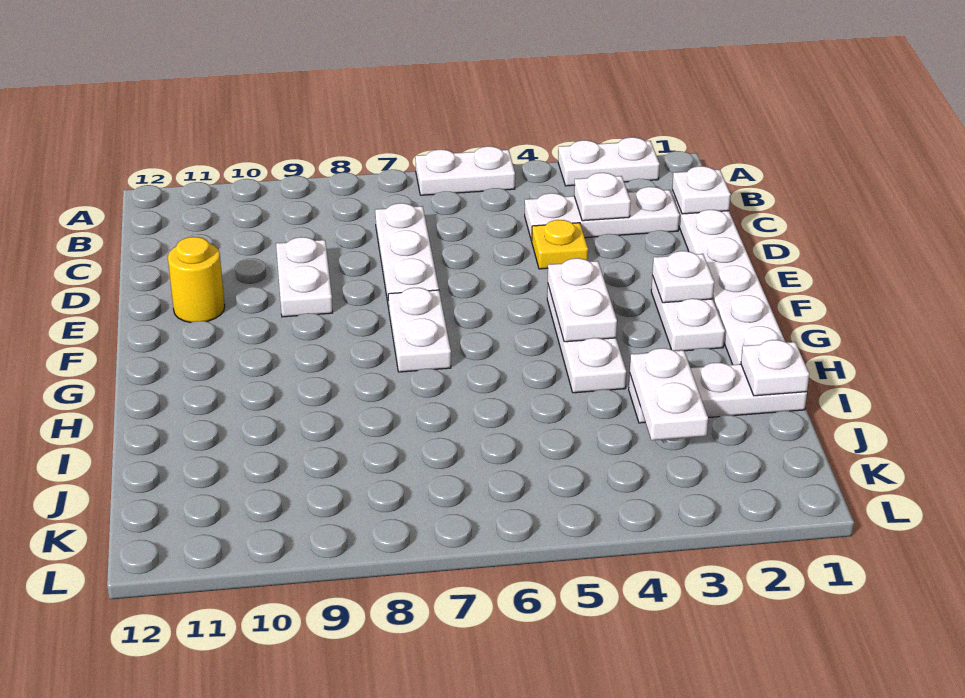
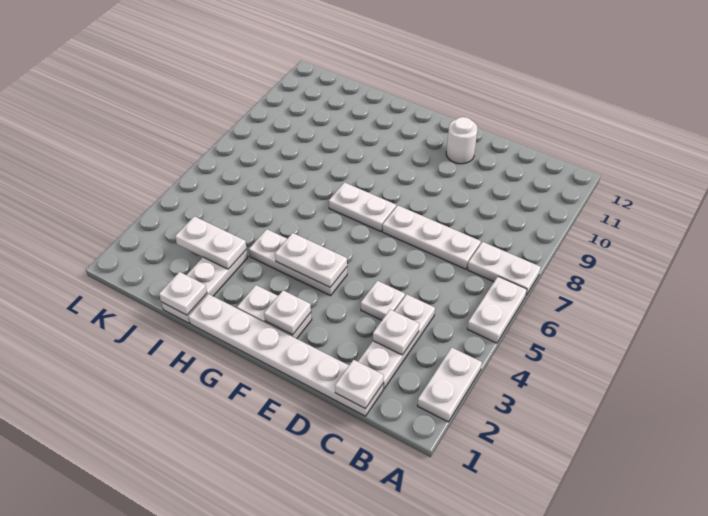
yellow 1x1 plate [532,220,588,269] -> white 1x1 plate [361,281,405,320]
white 1x2 plate [276,237,333,317] -> white 1x2 plate moved to [467,242,541,295]
yellow 1x1 round brick [168,237,225,323] -> white 1x1 round brick [446,117,477,164]

